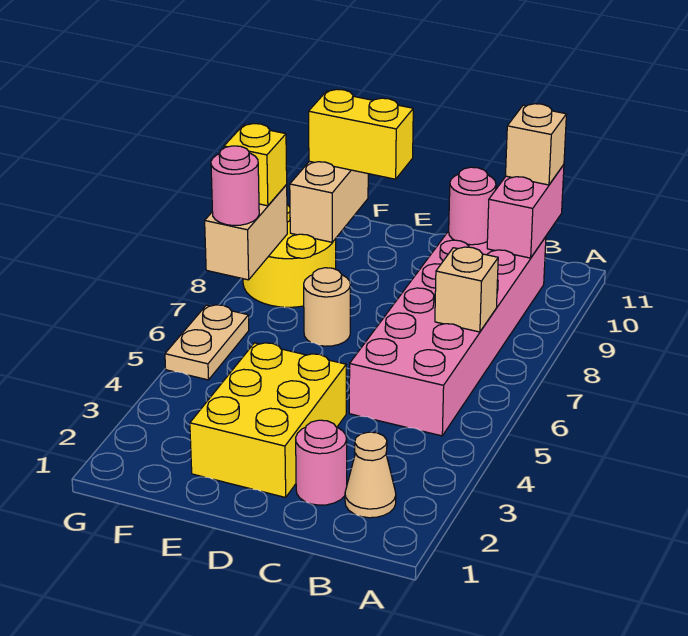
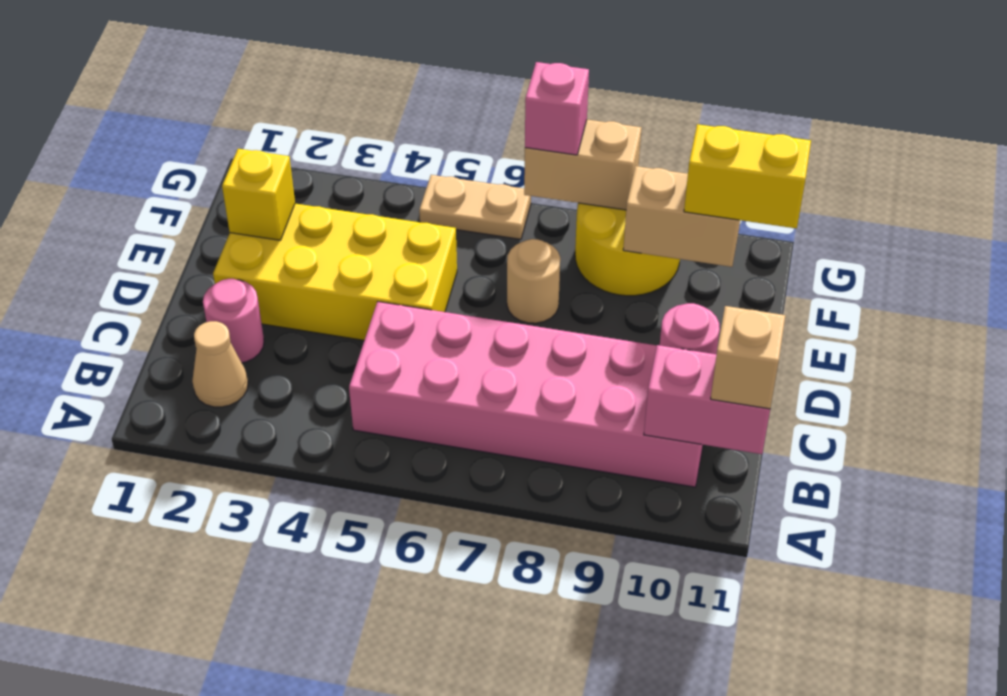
tan 1x1 brick [435,247,498,332] -> none
yellow 2x3 brick [190,343,346,497] -> yellow 2x4 brick [213,204,457,340]
yellow 1x2 brick [309,89,413,179] -> yellow 1x2 brick turned to [684,124,811,229]
pink 1x1 round brick [211,146,259,226] -> pink 1x1 brick [525,62,589,155]
yellow 1x1 brick [224,124,287,206] -> yellow 1x1 brick moved to [222,149,295,240]

